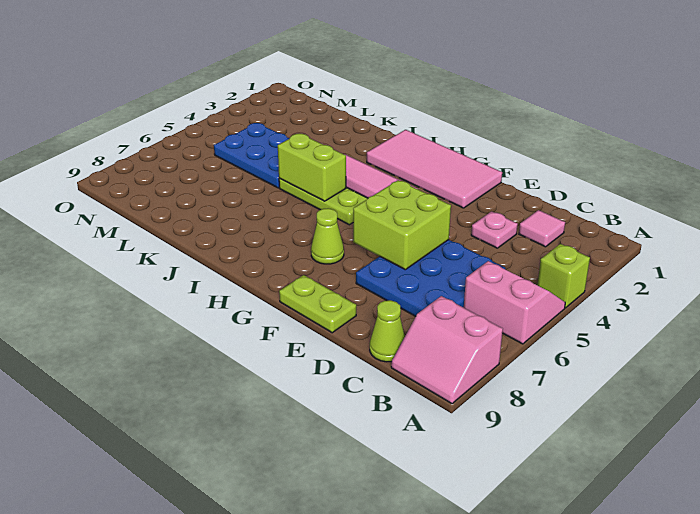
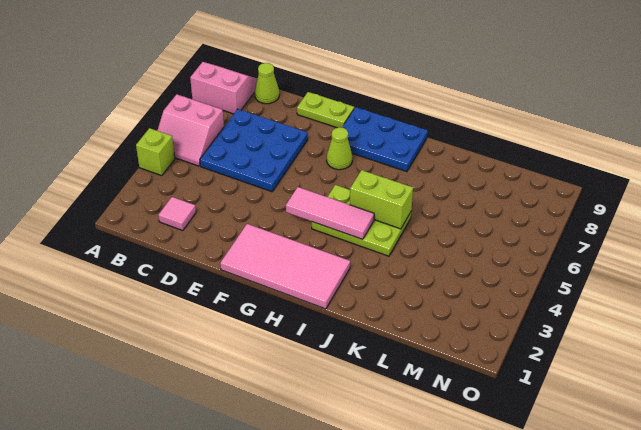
pink 1x1 plate [471,212,518,248] -> none
lime 2x2 brick [353,180,451,270] -> none
blue 2x3 plate [214,123,289,188] -> blue 2x3 plate moved to [342,107,428,172]

